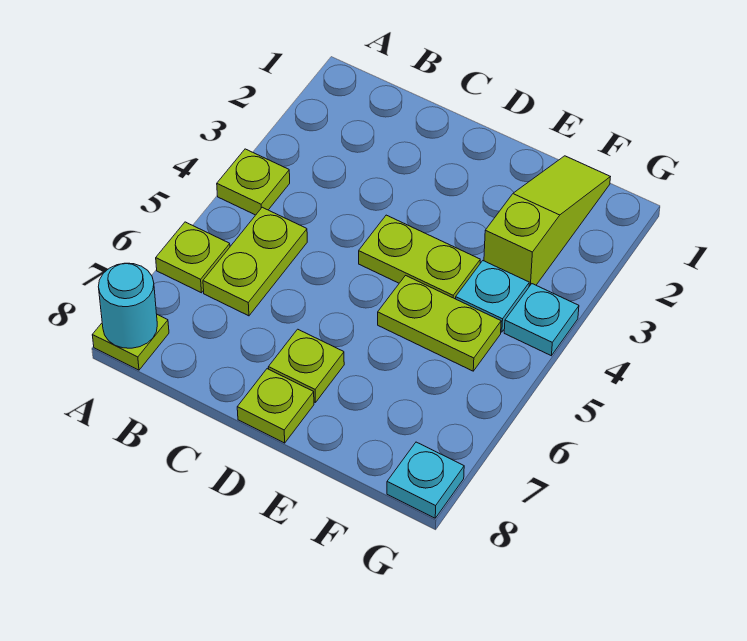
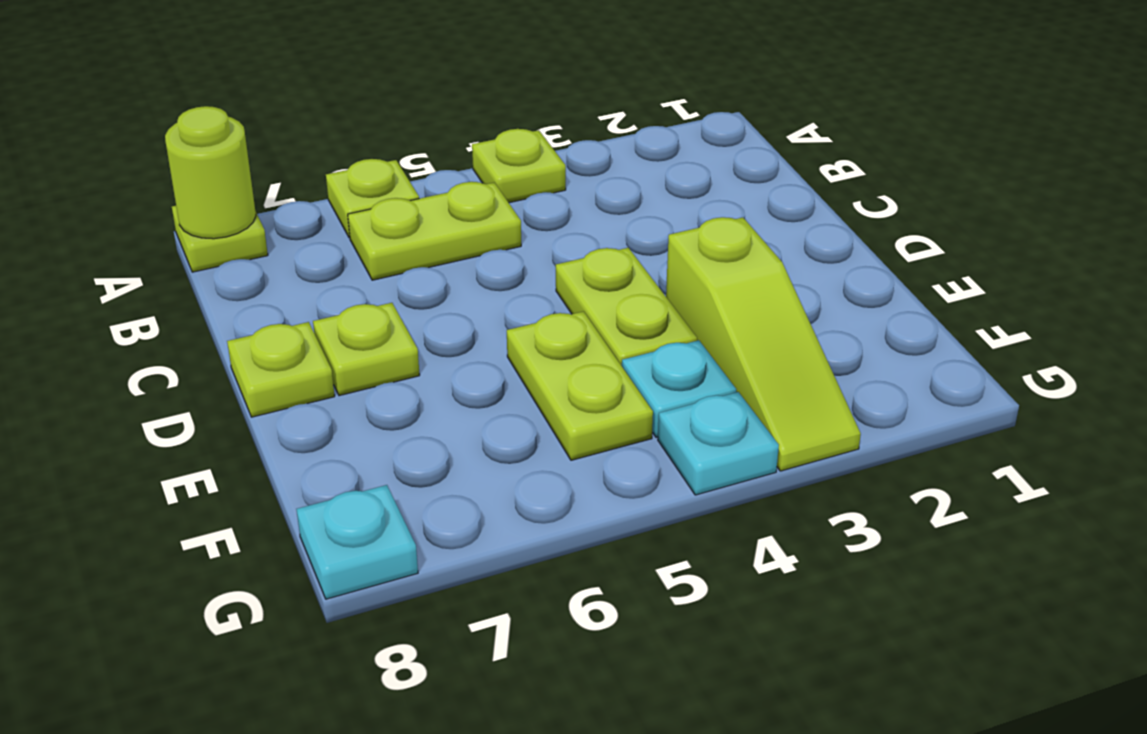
cyan 1x1 round brick [98,263,157,348] -> lime 1x1 round brick [165,106,256,239]
lime 1x3 slope [484,156,610,286] -> lime 1x3 slope turned to [666,217,861,471]

